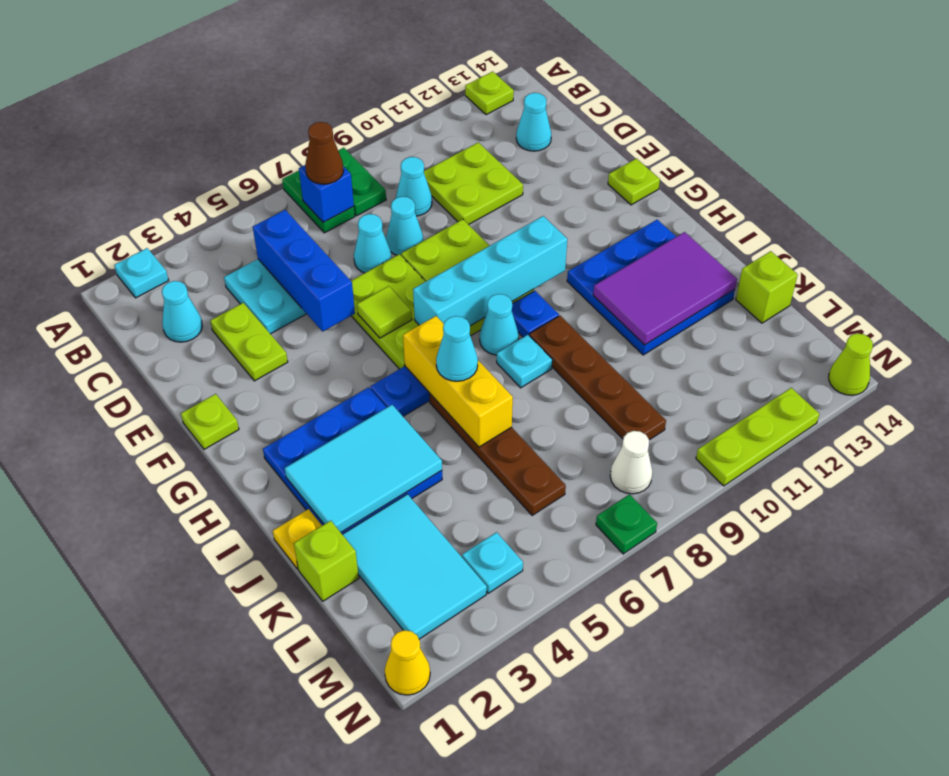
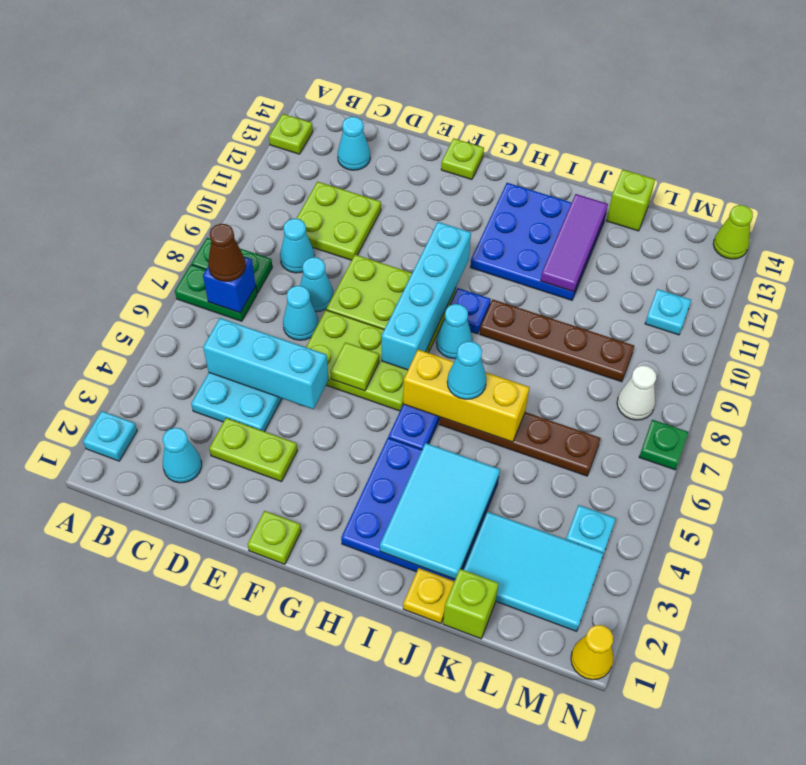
blue 1x3 brick [253,210,355,331] -> cyan 1x3 brick [203,318,328,409]
cyan 1x1 plate [497,335,552,388] -> cyan 1x1 plate moved to [645,289,691,335]
purple 2x3 tile [593,232,737,345] -> purple 1x3 tile [541,194,608,292]
lime 1x3 plate [696,388,819,486] -> none

